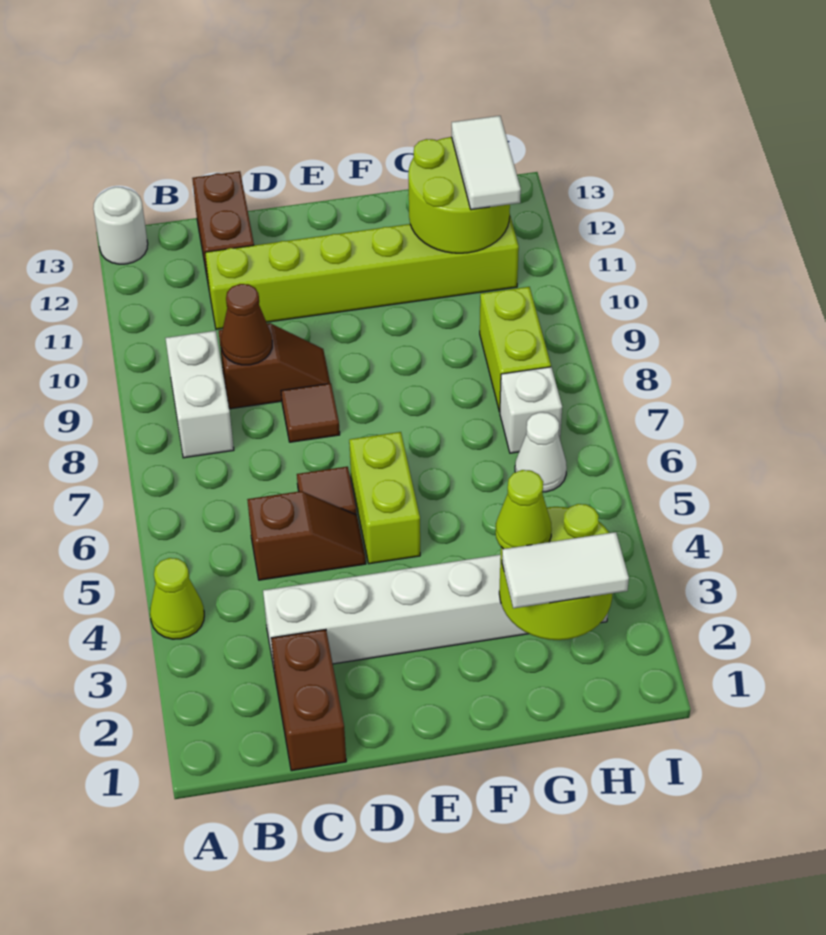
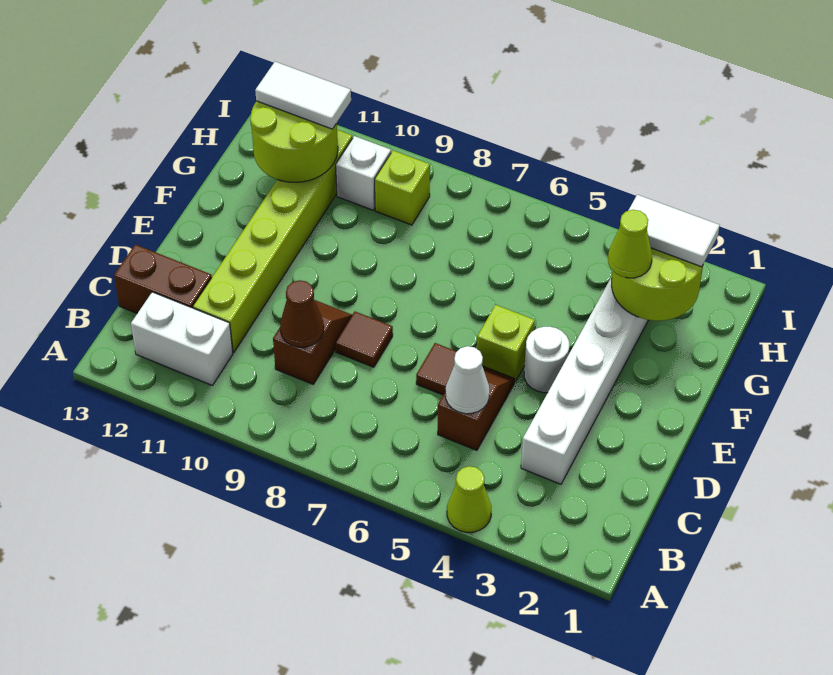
white 1x1 round brick [93,187,148,264] -> white 1x1 round brick moved to [524,327,569,393]
white 1x2 brick [166,331,234,458] -> white 1x2 brick moved to [131,292,233,385]
brown 1x2 brick [271,630,346,771] -> none
lime 1x2 brick [349,432,420,564] -> lime 1x1 brick [477,305,535,382]
white 1x2 tile [502,532,629,608] -> white 1x2 tile turned to [628,195,720,267]
white 1x1 cone [515,412,567,492] -> white 1x1 cone moved to [445,346,490,414]
white 1x1 brick [500,367,562,453] -> white 1x1 brick moved to [336,136,391,210]
lime 1x2 brick [480,287,551,412] -> lime 1x1 brick [375,150,430,225]

